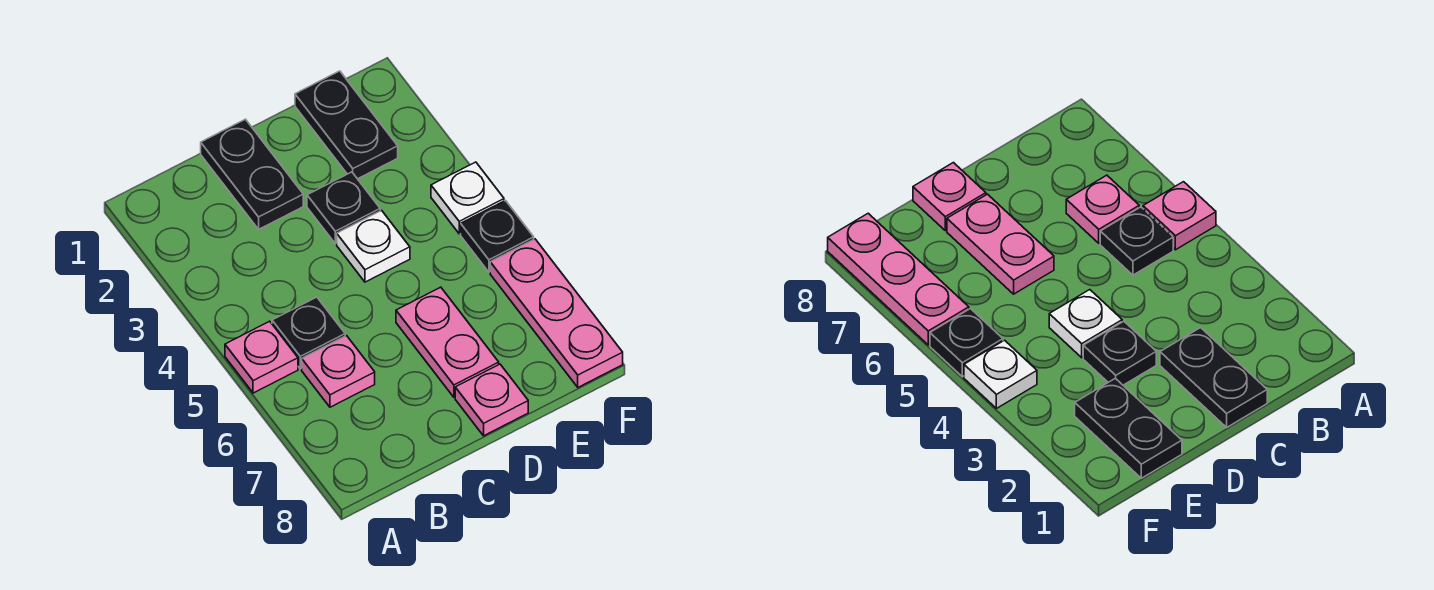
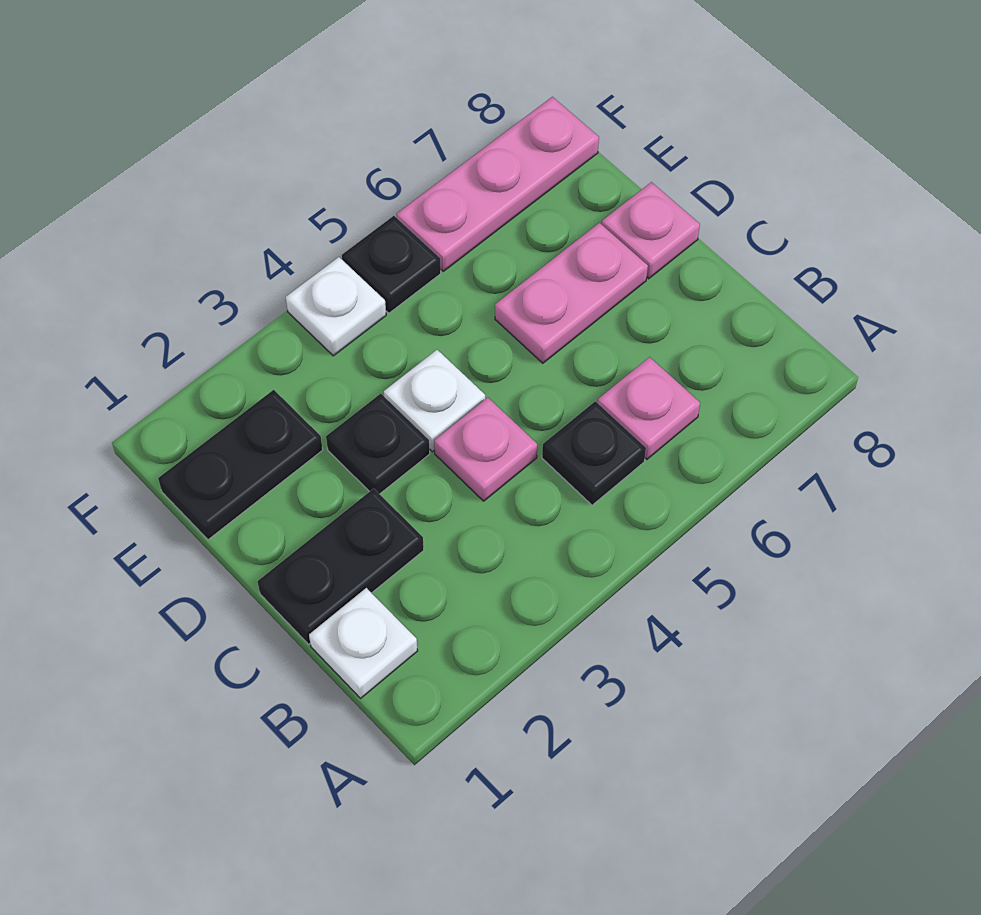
pink 1x1 plate [225,321,298,393] -> pink 1x1 plate moved to [434,398,537,501]
none -> white 1x1 plate [309,588,418,698]

